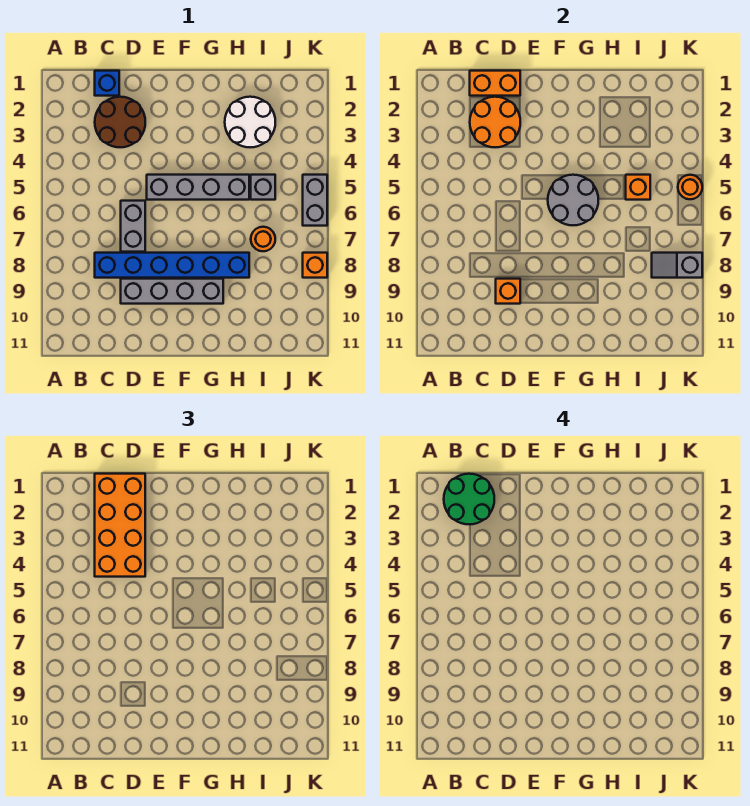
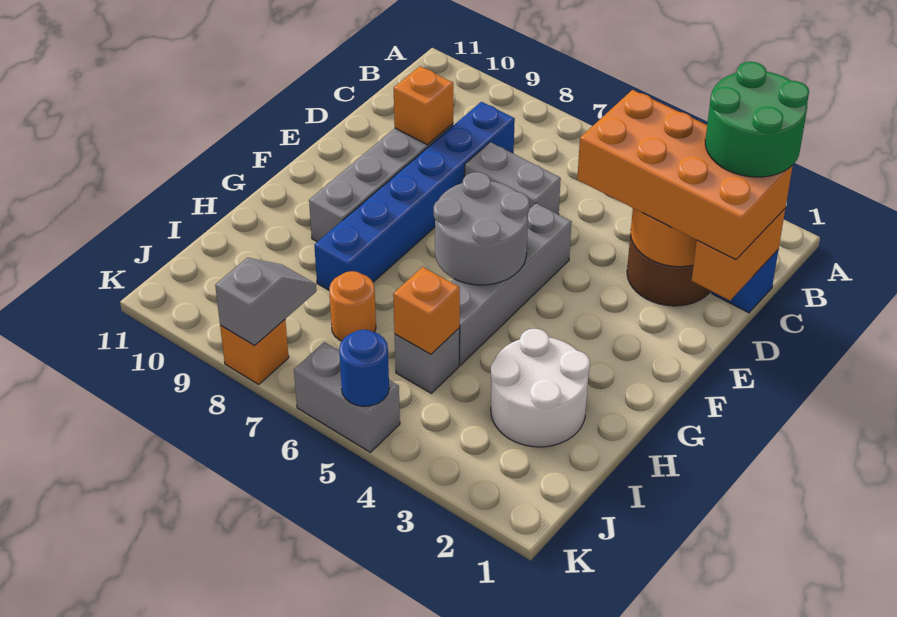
orange 1x1 round brick [678,175,702,199] -> blue 1x1 round brick [339,330,389,406]

